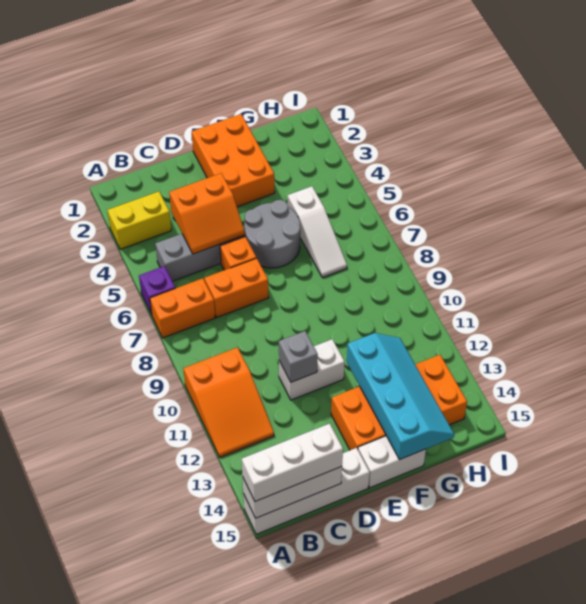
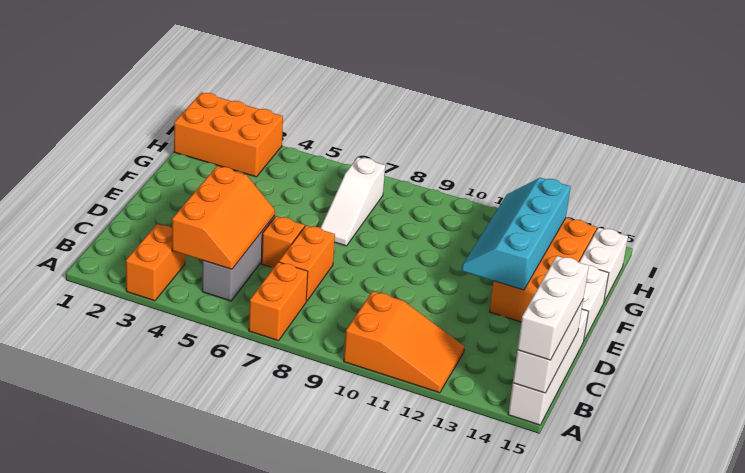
yellow 1x2 brick [108,192,171,249] -> orange 1x2 brick [126,224,185,301]
purple 1x1 brick [139,266,175,315] -> none
orange 2x2 slope [169,173,245,254] -> orange 2x3 slope [172,166,275,269]
white 1x2 brick [279,339,345,400] -> white 1x2 brick moved to [579,227,628,301]
grey 1x1 brick [279,331,318,382] -> none
orange 2x3 brick [192,114,275,207] -> orange 2x3 brick moved to [174,93,283,177]
grey 2x2 round brick [244,200,300,268] -> none
cyan 2x4 slope [347,333,454,460] -> cyan 2x4 slope turned to [462,178,571,290]
white 1x3 slope [288,186,347,278] -> white 1x3 slope turned to [321,157,385,246]

